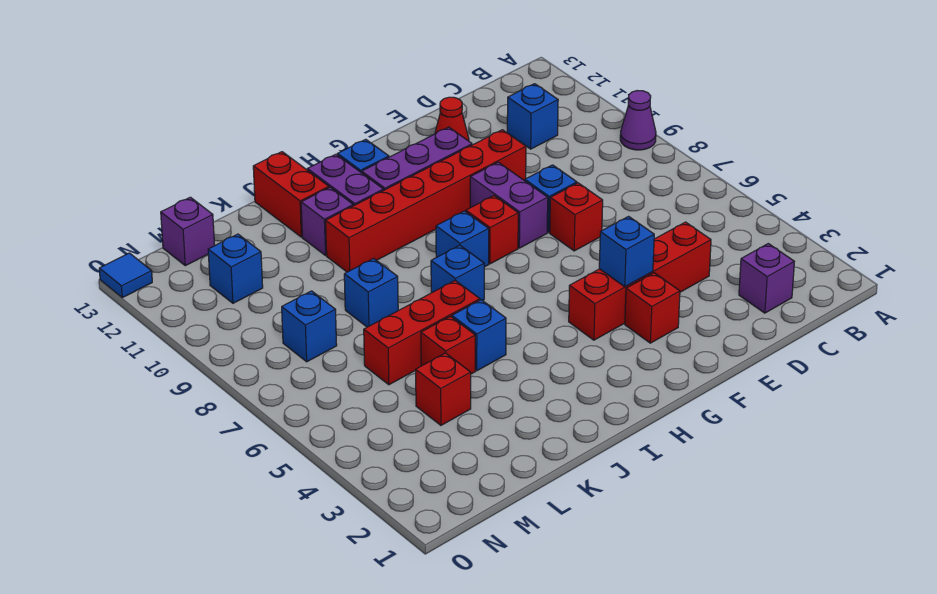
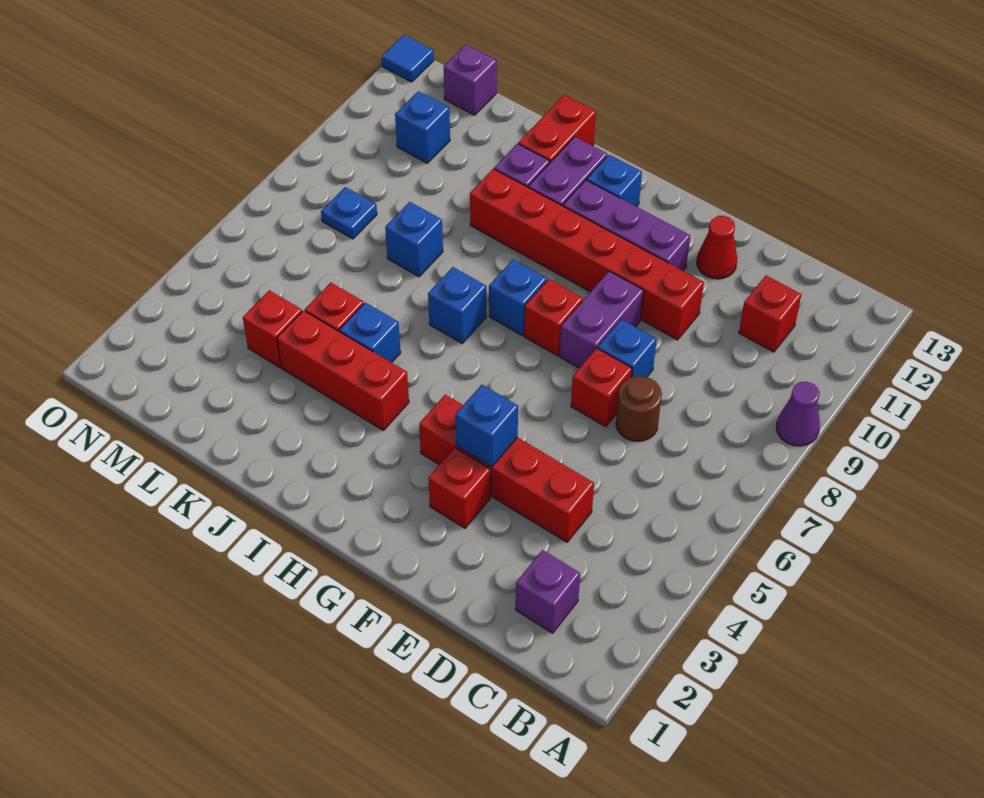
blue 1x1 brick [507,84,558,149] -> red 1x1 brick [739,276,802,352]
none -> brown 1x1 round brick [616,376,662,441]
red 1x3 brick [364,281,480,385] -> red 1x3 brick moved to [277,311,409,430]
blue 1x1 brick [282,291,337,362] -> blue 1x1 plate [321,187,377,239]

